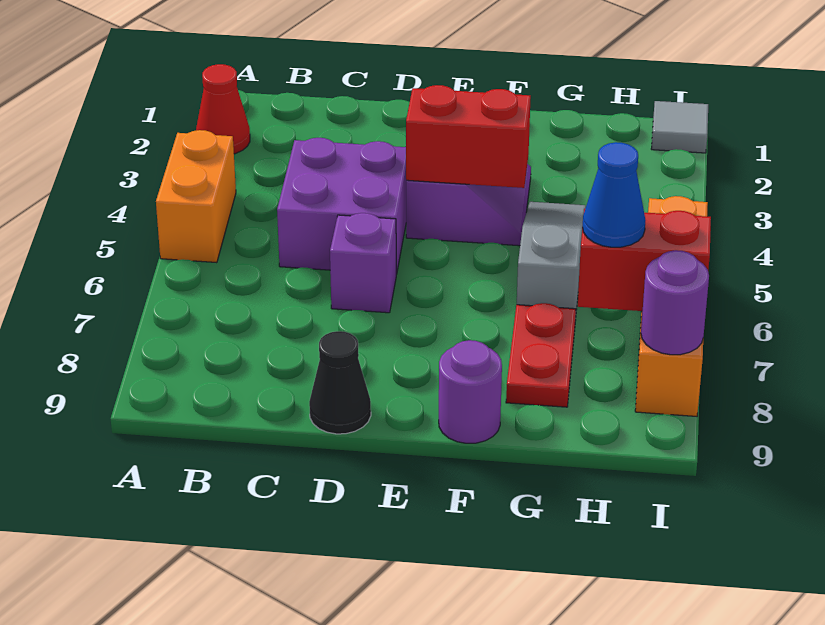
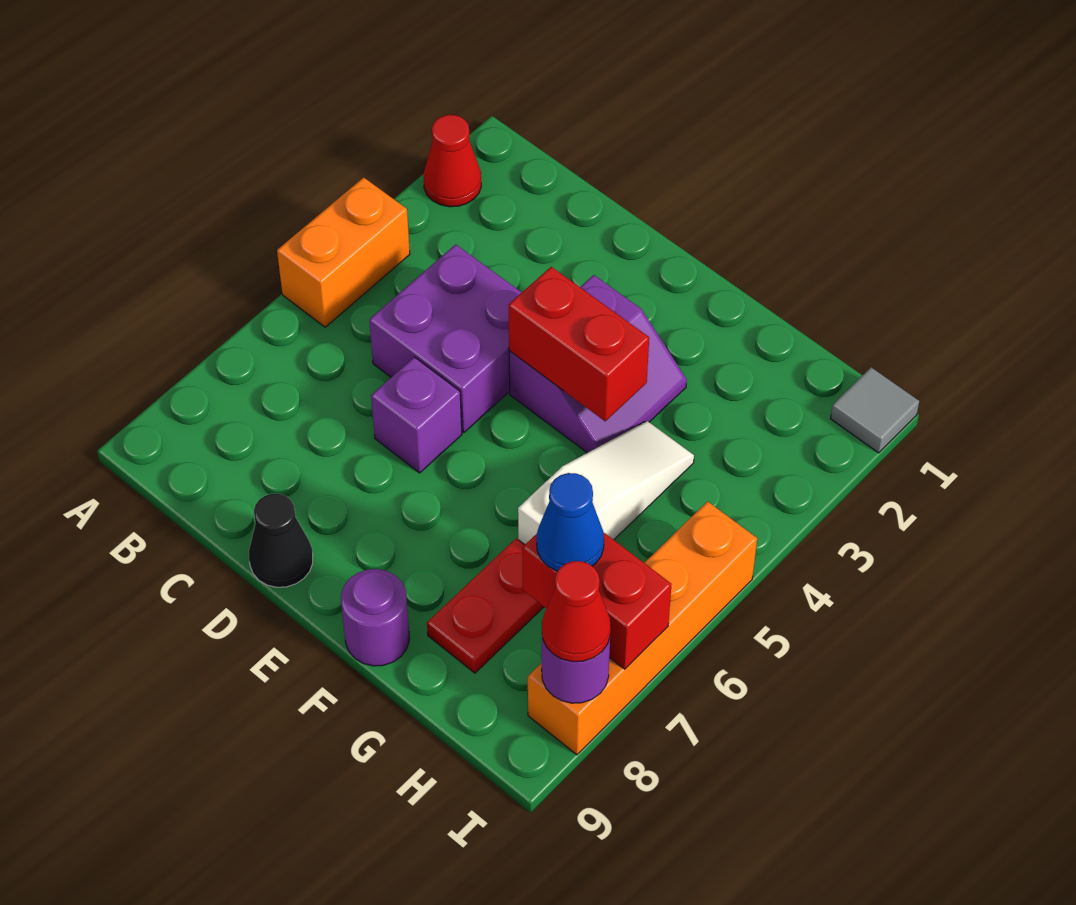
grey 1x3 slope [517,202,586,321] -> white 1x3 slope [518,421,694,545]
none -> red 1x1 cone [542,561,611,662]

